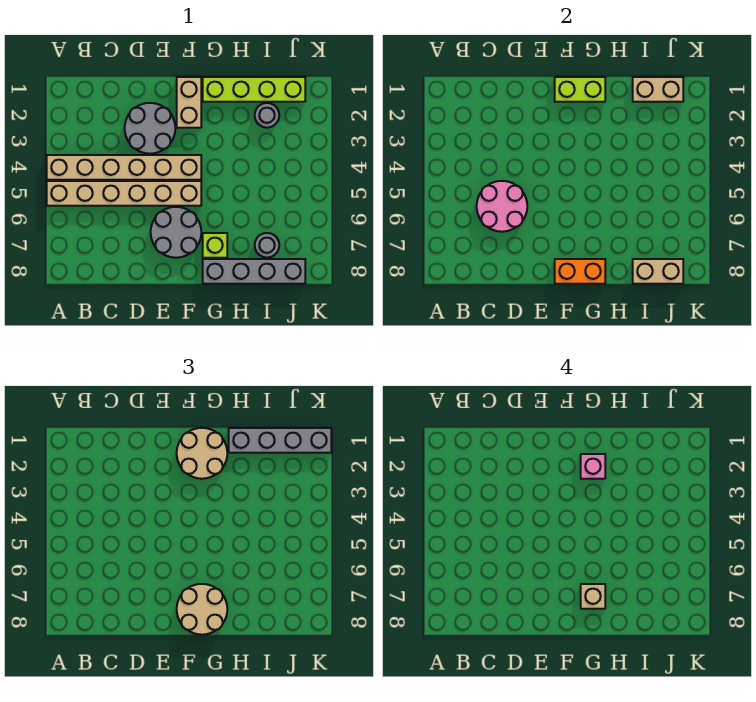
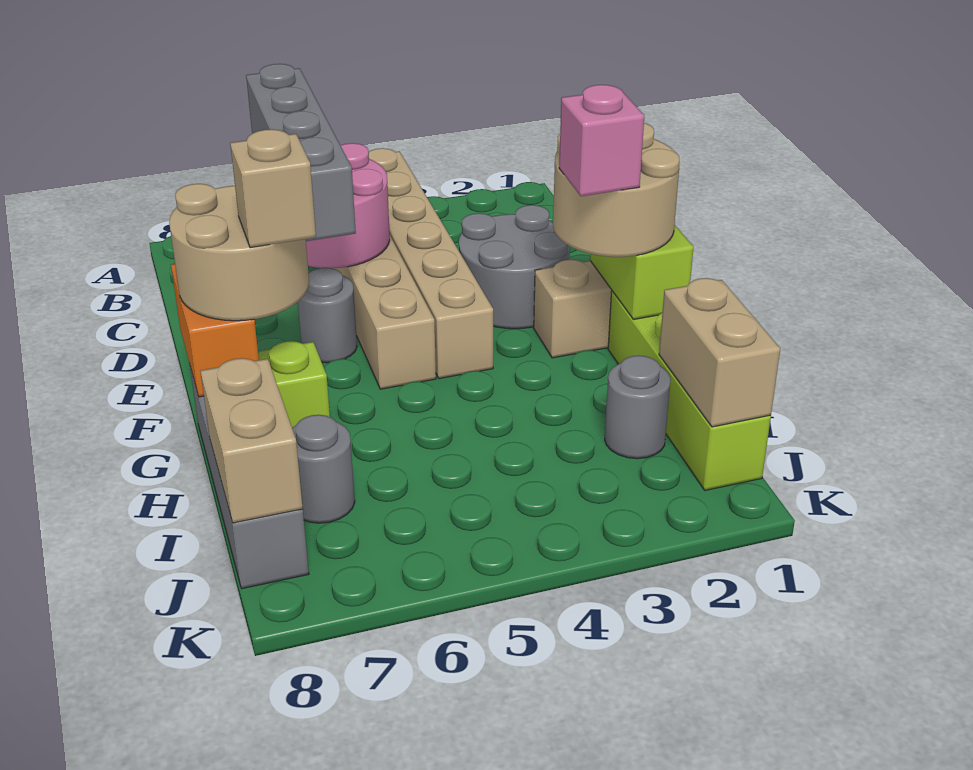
grey 2x2 round brick [151,207,201,258] -> grey 1x1 round brick [298,268,357,363]
grey 1x4 brick [229,428,331,453] -> grey 1x4 brick moved to [246,64,356,241]

